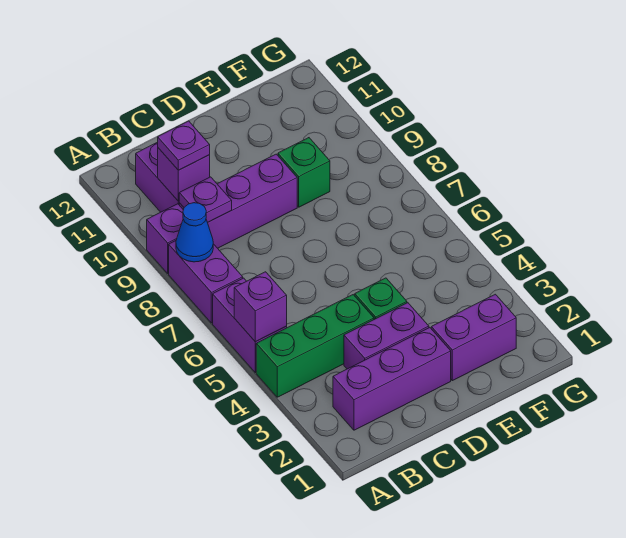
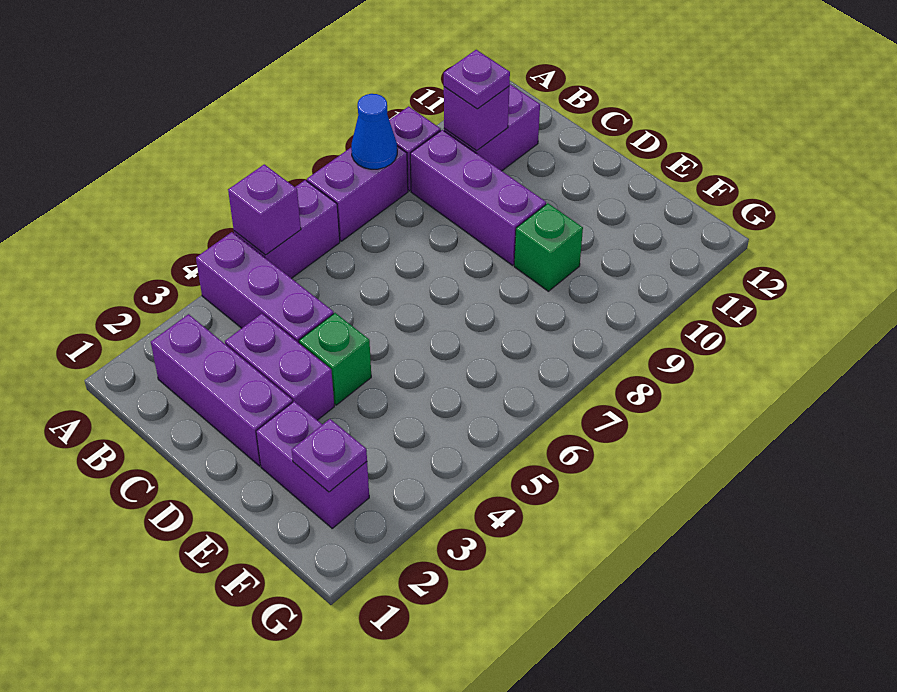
green 1x3 brick [256,295,374,397] -> purple 1x3 brick [196,232,334,343]
purple 1x1 plate [179,177,232,222] -> purple 1x1 plate moved to [292,419,367,492]

